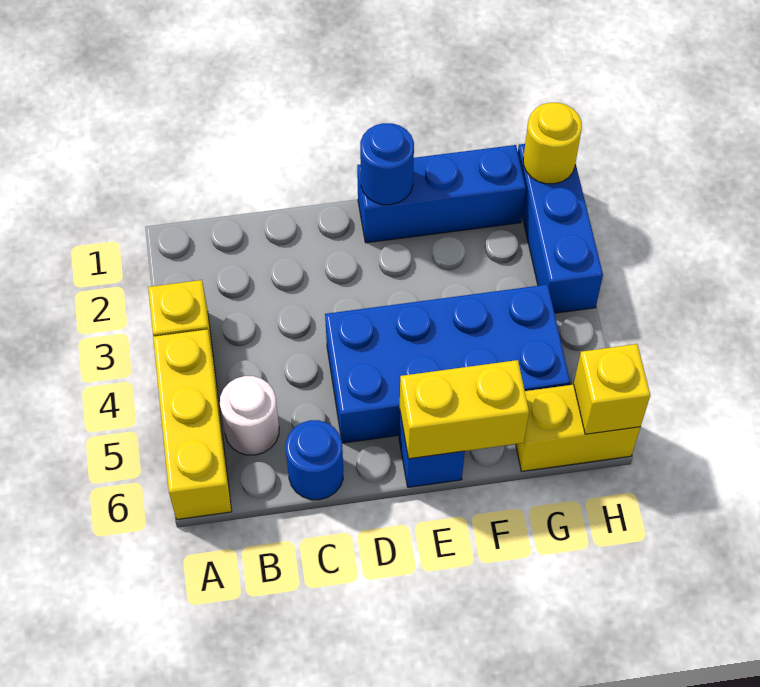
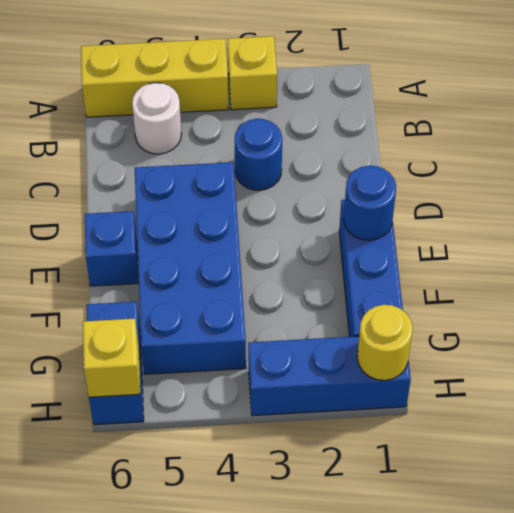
blue 1x1 round brick [286,420,343,500] -> blue 1x1 round brick moved to [235,119,282,190]
yellow 1x2 brick [400,360,529,459] -> none
yellow 1x2 brick [516,385,640,471] -> blue 1x2 brick [87,302,144,425]

